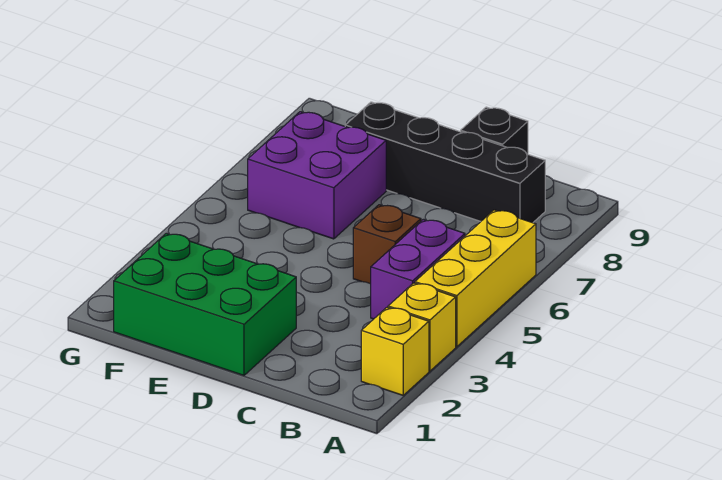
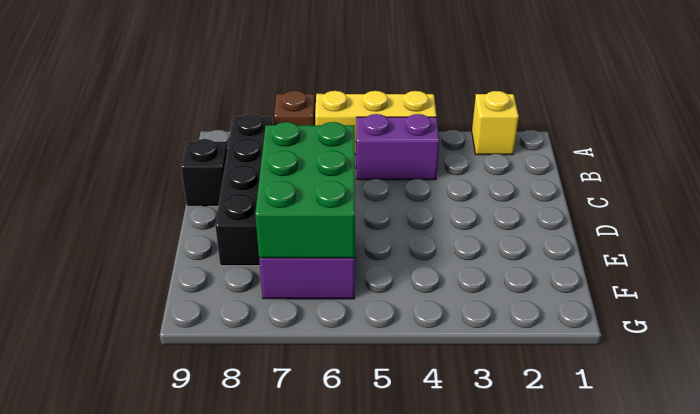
yellow 1x1 brick [388,283,456,371] -> none
brown 1x1 brick [353,205,421,284] -> brown 1x1 brick moved to [274,91,315,125]
green 2x3 brick [114,233,296,375] -> green 2x3 brick moved to [255,122,355,258]

